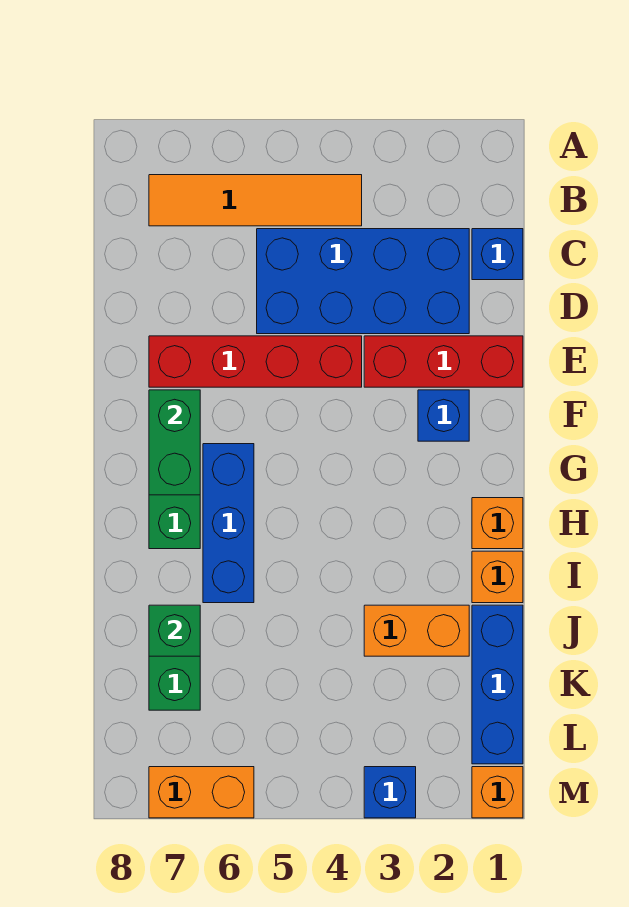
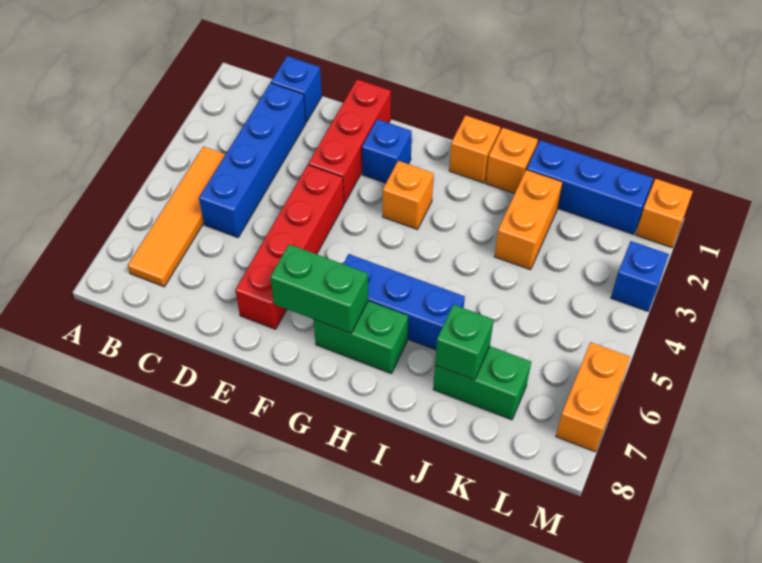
blue 2x4 brick [257,229,469,334] -> blue 1x4 brick [199,83,306,237]
none -> orange 1x1 brick [383,161,434,229]

